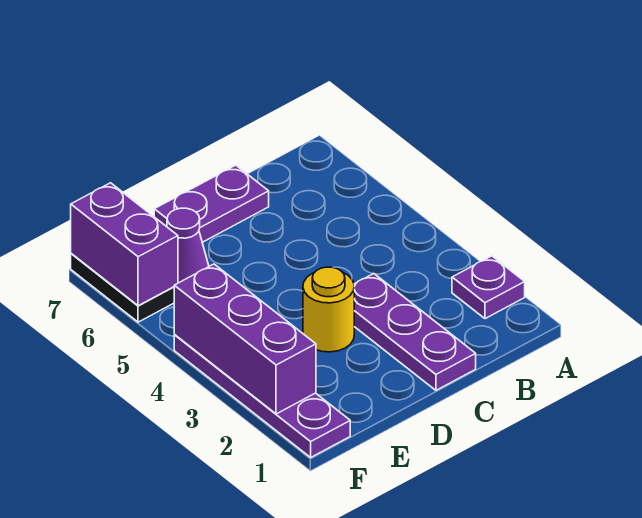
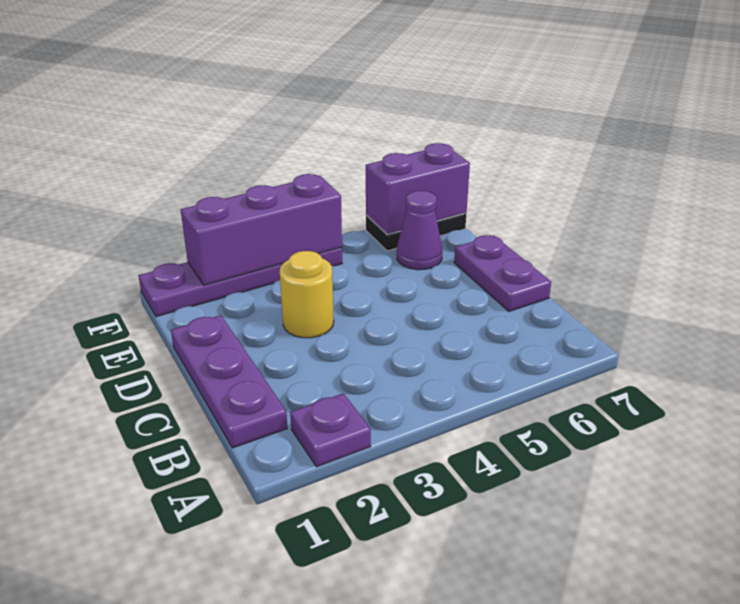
purple 1x3 plate [354,274,476,390] -> purple 1x3 plate turned to [171,315,287,448]

